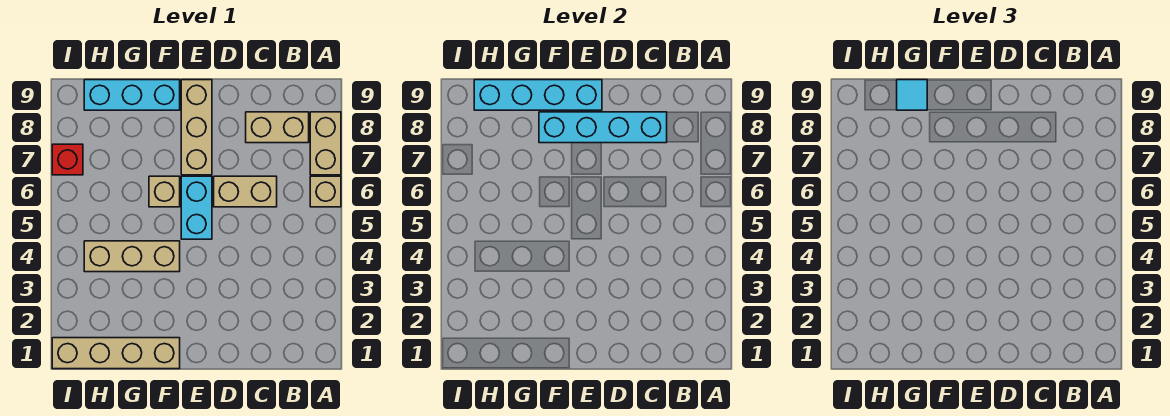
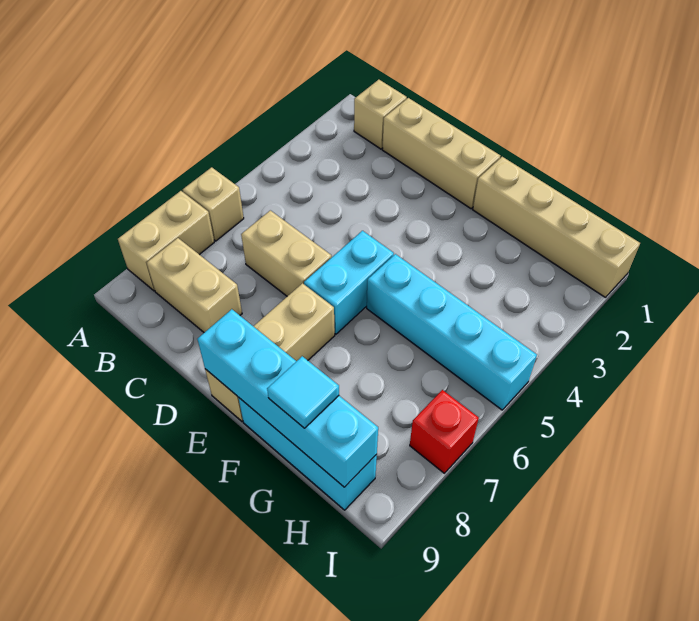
cyan 1x4 brick [539,112,667,143] -> cyan 1x4 brick moved to [367,254,537,410]
tan 1x3 brick [84,241,180,272] -> tan 1x3 brick moved to [382,98,500,209]
tan 1x1 brick [149,176,180,207] -> tan 1x1 brick moved to [354,80,407,149]

